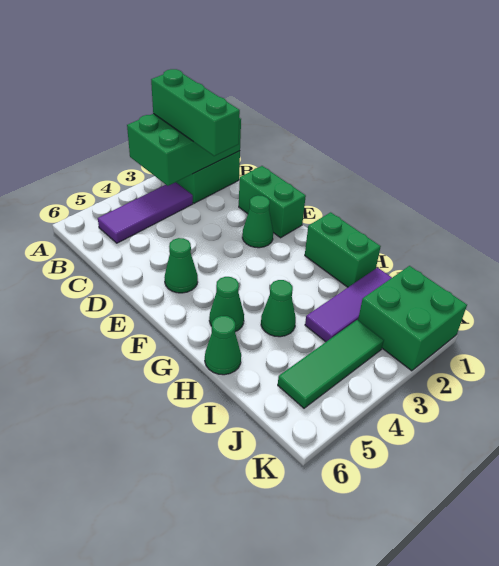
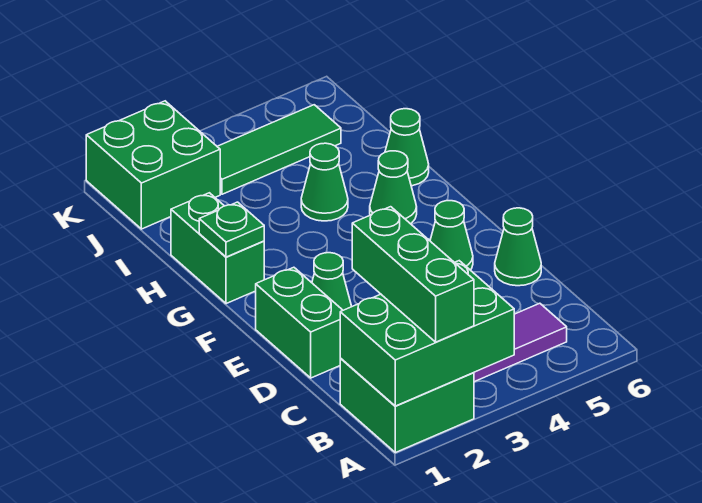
none -> green 1x1 cone [495,208,541,286]
none -> green 1x1 plate [199,202,264,257]
purple 1x3 tile [305,268,392,342] -> none

